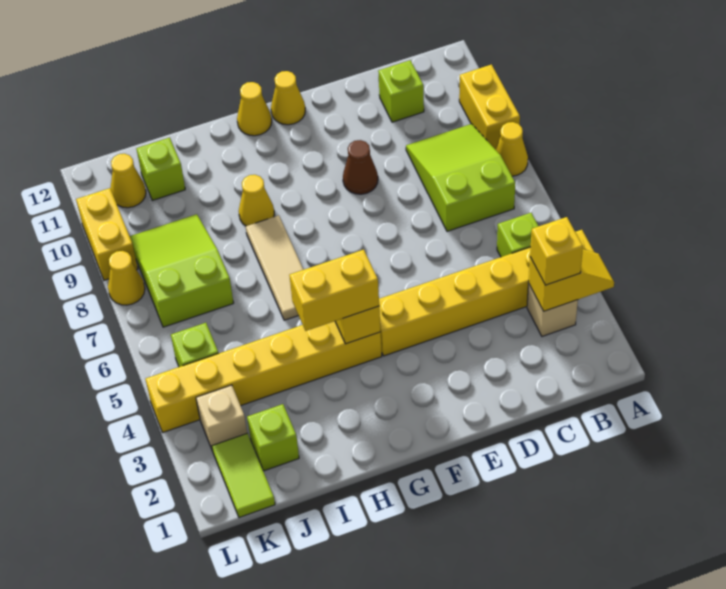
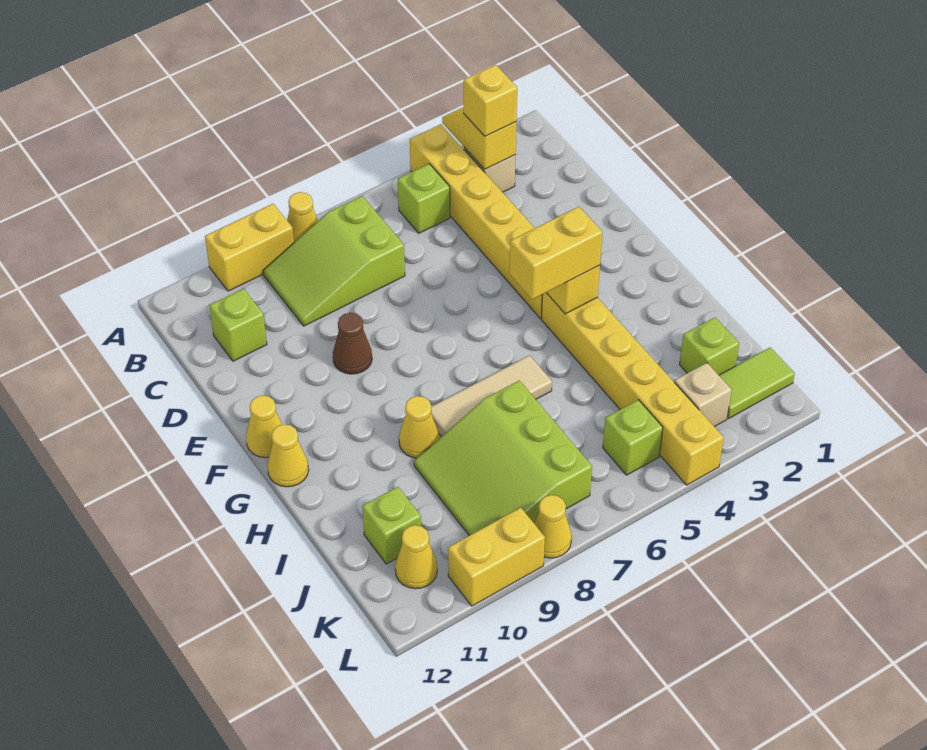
yellow 1x2 brick [289,249,379,331] -> yellow 1x2 brick turned to [509,207,602,299]
lime 2x3 slope [130,214,234,327] -> lime 3x3 slope [414,381,592,536]

